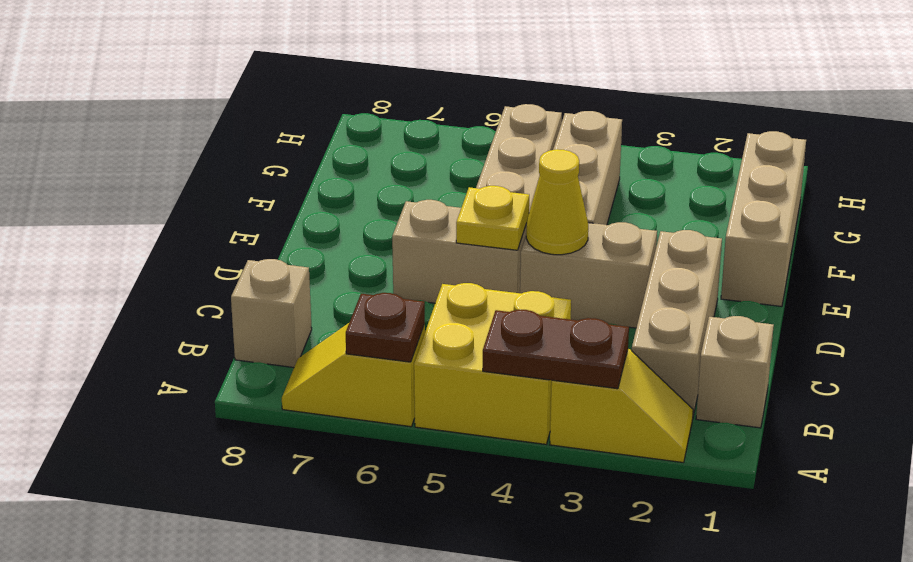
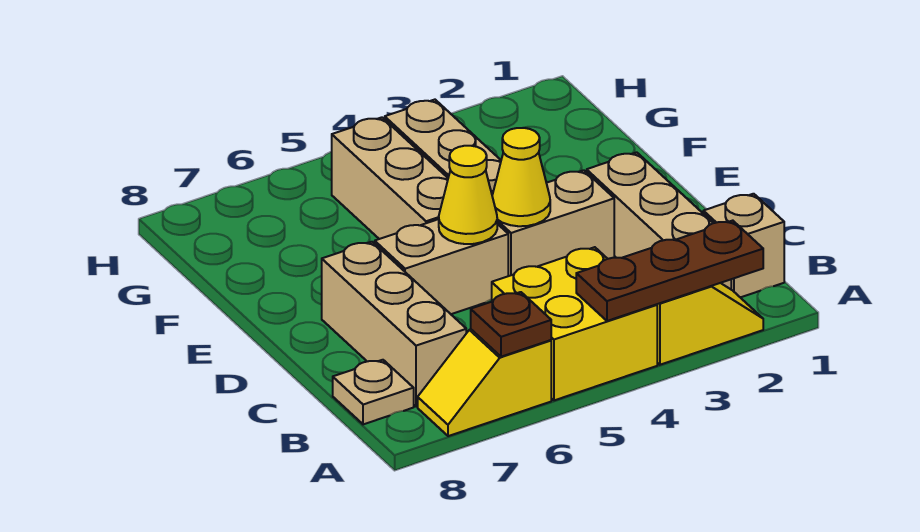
brown 1x2 plate [483,310,629,389] -> brown 1x3 plate [576,221,763,321]
tan 1x1 brick [231,259,312,368] -> tan 1x1 plate [333,360,414,424]
yellow 1x1 plate [456,186,529,250] -> yellow 1x1 cone [439,146,497,244]
tan 1x3 brick [721,131,806,307] -> tan 1x3 brick moved to [322,242,466,407]

